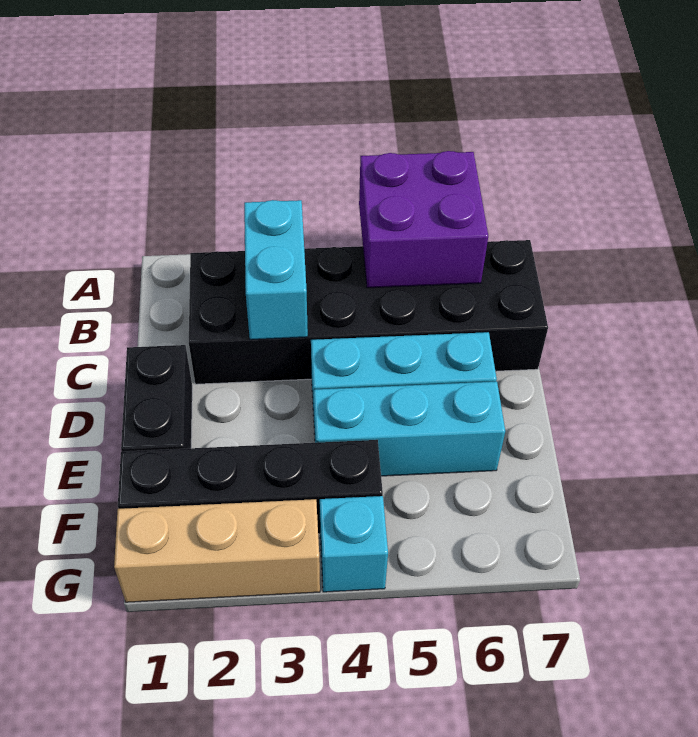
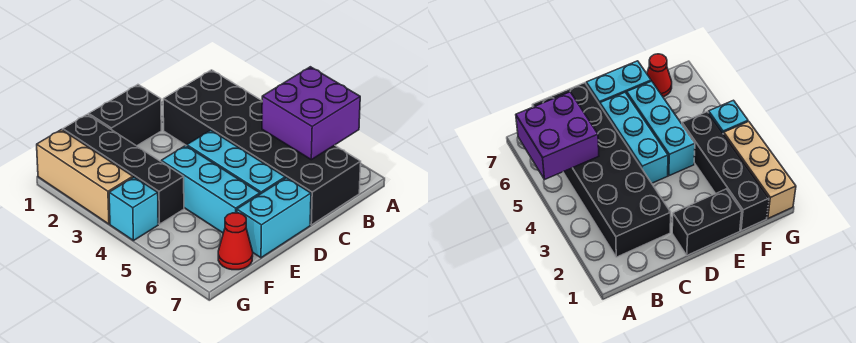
cyan 1x2 brick [244,200,308,339] -> cyan 1x2 brick moved to [237,178,311,258]
none -> red 1x1 cone [218,213,253,270]

